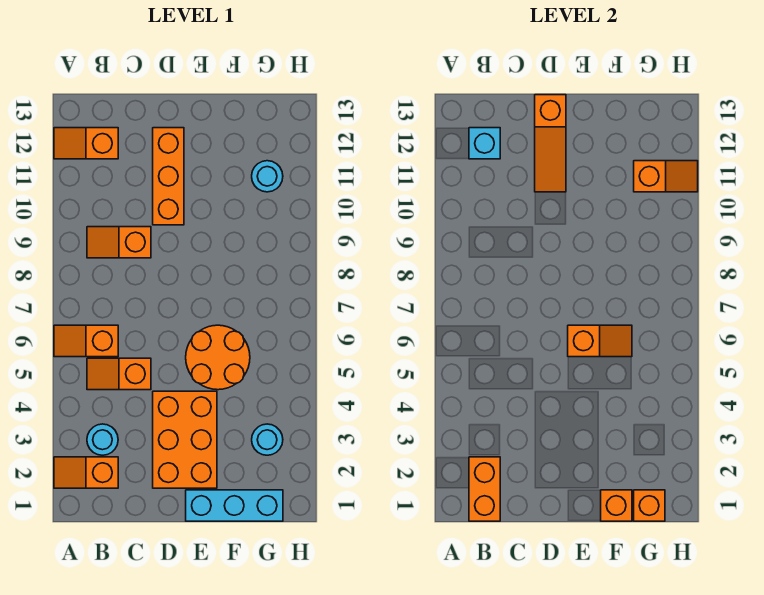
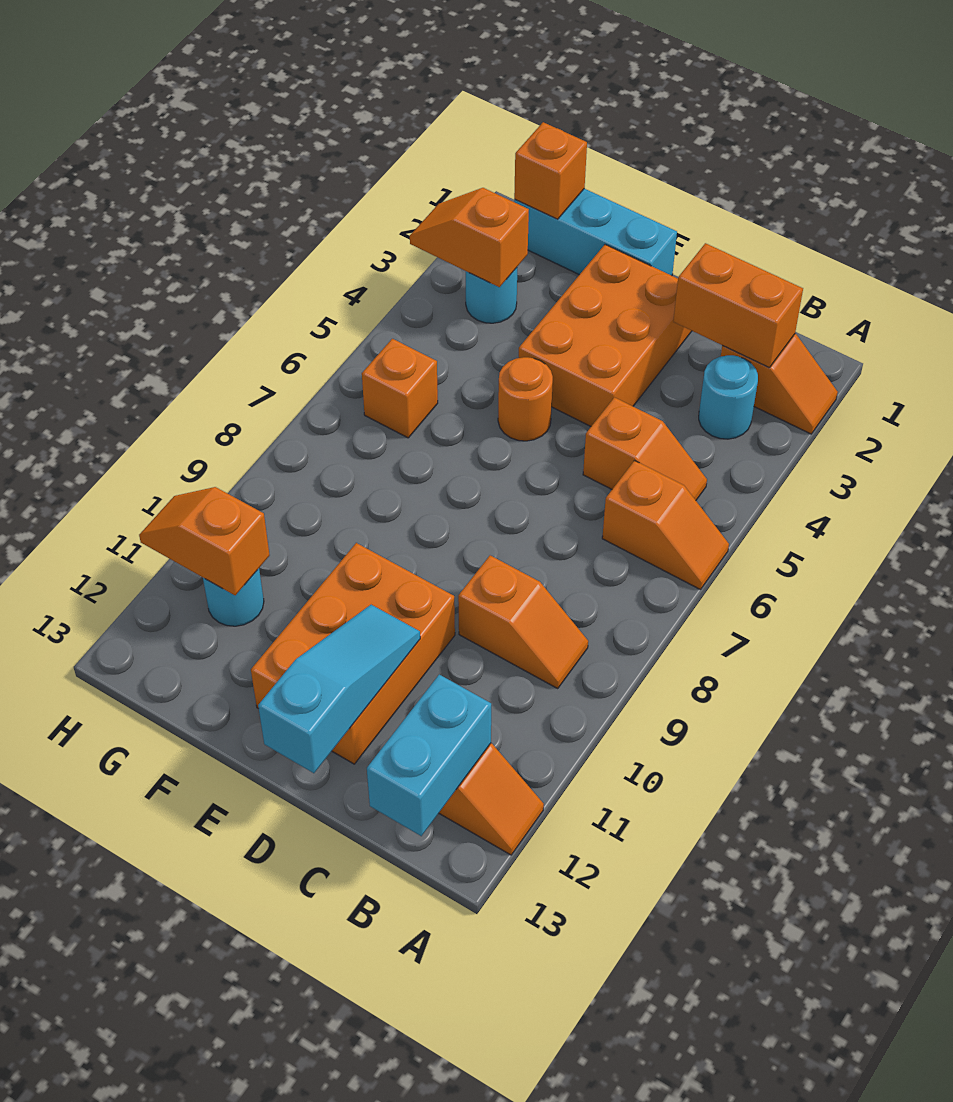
orange 1x2 brick [469,457,500,521] -> orange 1x2 brick turned to [673,243,803,368]
cyan 1x1 brick [469,128,500,159] -> cyan 1x2 brick [367,675,491,836]
orange 1x3 brick [153,128,184,225] -> orange 2x3 brick [251,543,455,764]
orange 1x3 slope [535,95,566,192] -> cyan 1x3 slope [258,605,420,773]
orange 2x2 round brick [186,325,250,390] -> orange 1x1 round brick [498,357,553,441]
orange 1x2 slope [568,325,632,357] -> orange 1x2 slope moved to [410,188,529,287]
orange 1x1 brick [601,490,632,521] -> orange 1x1 brick moved to [362,339,438,438]

